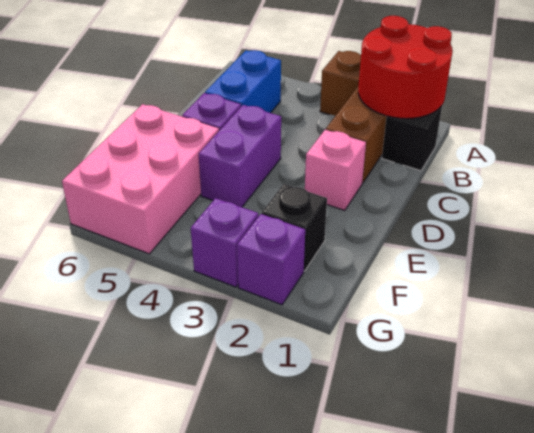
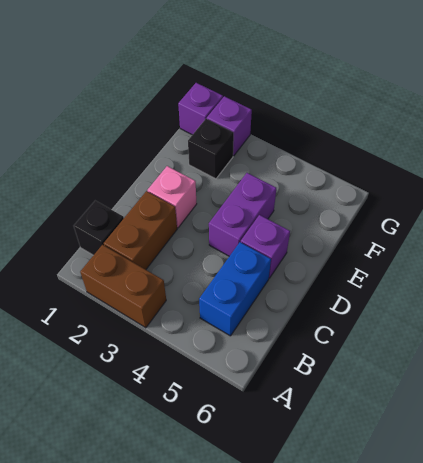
red 2x2 round brick [358,16,453,119] -> none
pink 2x3 brick [62,104,219,254] -> none
purple 1x1 brick [191,198,258,287] -> purple 1x1 brick moved to [178,83,223,135]

